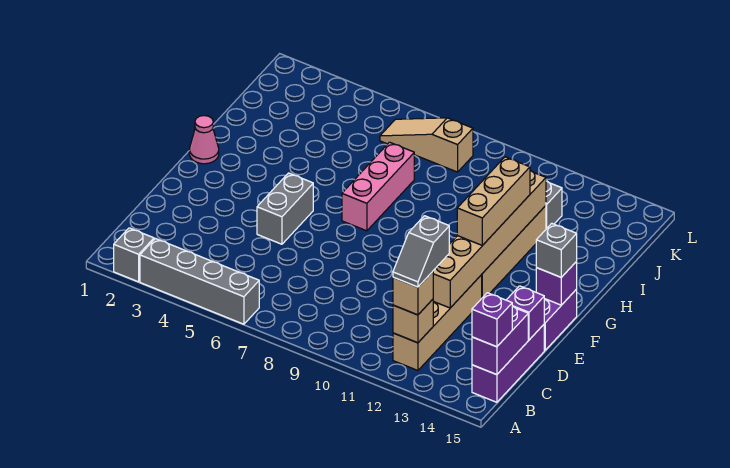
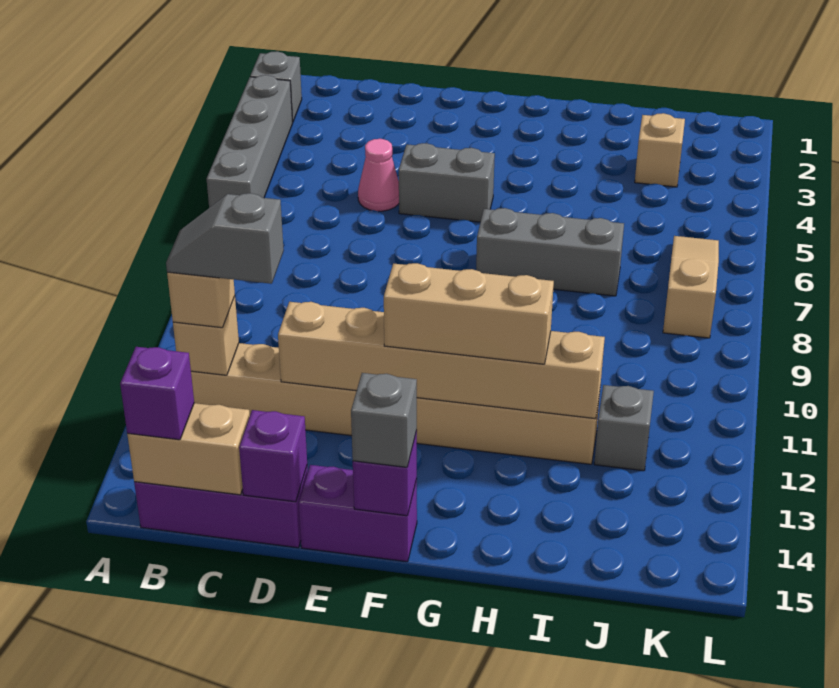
purple 1x2 brick [472,306,528,375] -> tan 1x2 brick [127,403,250,495]
pink 1x1 cone [189,116,219,164] -> pink 1x1 cone moved to [358,139,399,211]
pink 1x3 brick [342,142,414,231] -> grey 1x3 brick [476,208,624,296]
none -> tan 1x1 brick [635,113,685,187]

